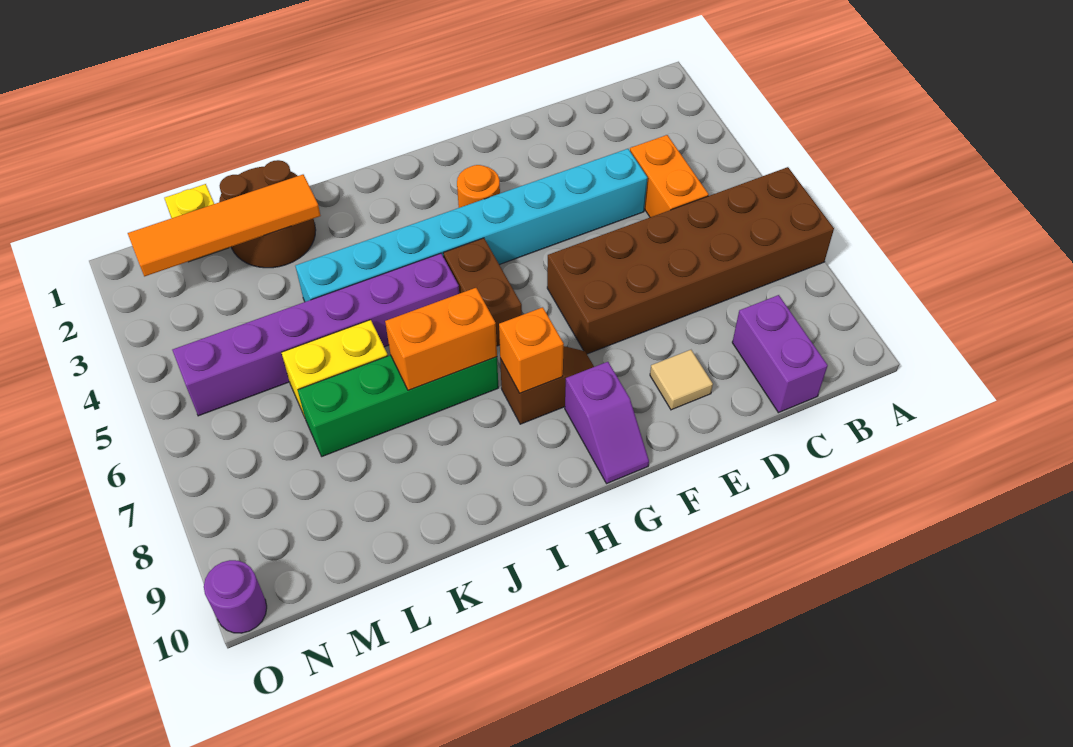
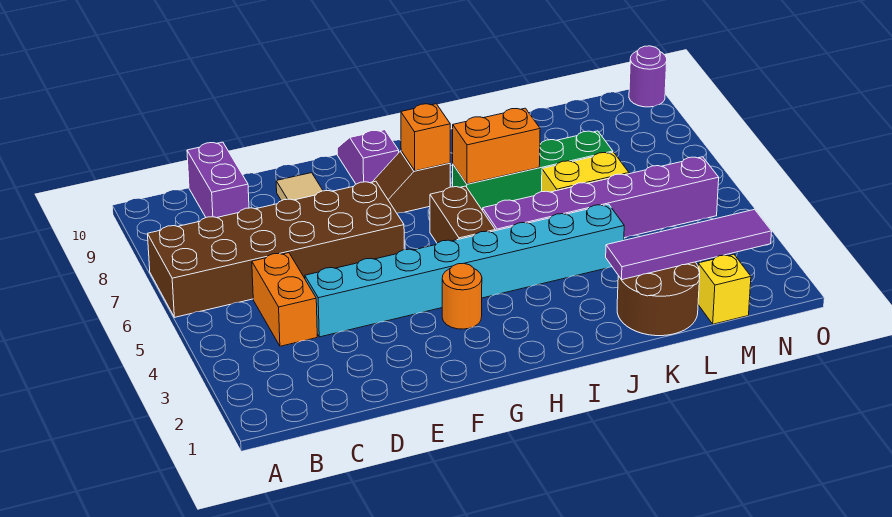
orange 1x4 tile [128,175,320,276] -> purple 1x4 tile [606,209,772,280]

